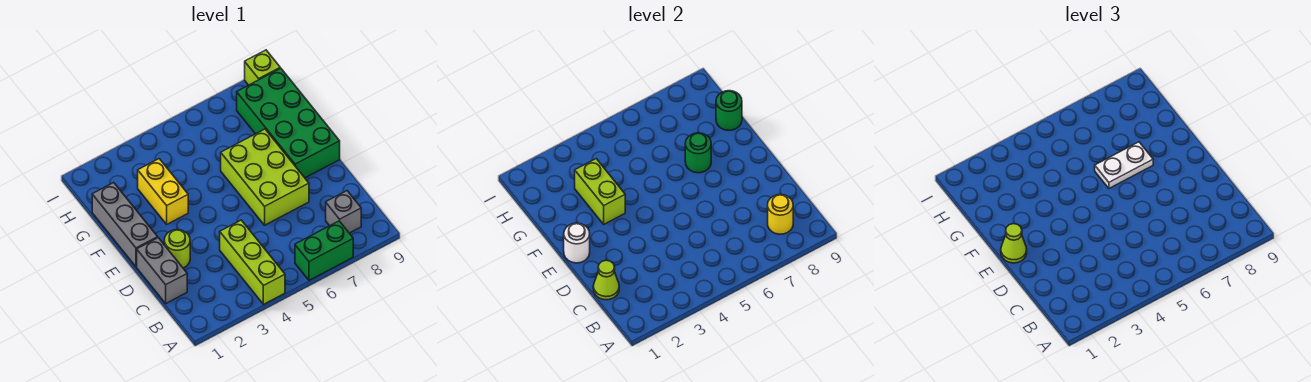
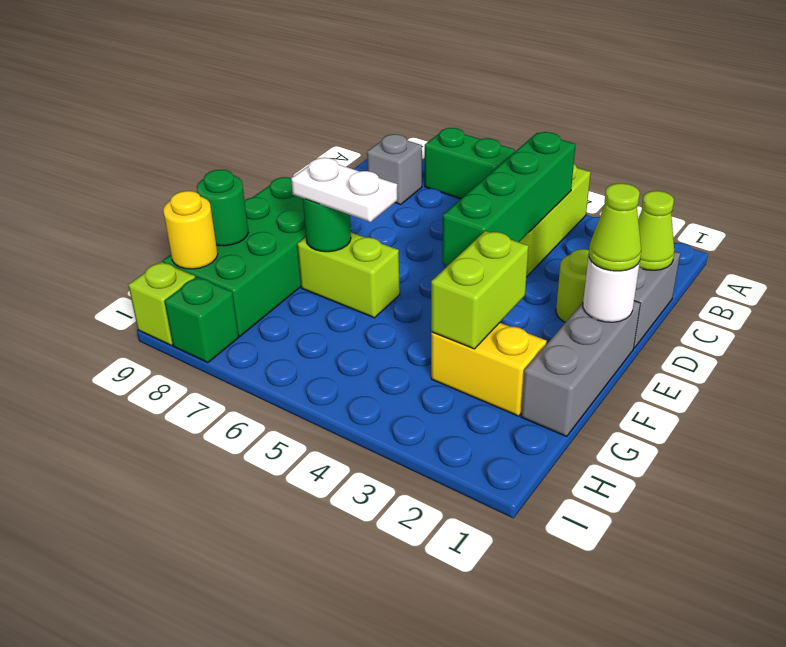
none -> green 1x4 brick [442,132,576,266]
yellow 1x1 round brick [768,194,793,234] -> yellow 1x1 round brick moved to [163,191,218,269]
lime 2x3 brick [221,129,309,225] -> lime 1x2 brick [297,233,400,318]
yellow 1x2 brick [138,159,188,224] -> yellow 1x2 brick turned to [431,323,547,416]
none -> green 1x1 brick [164,277,239,363]

